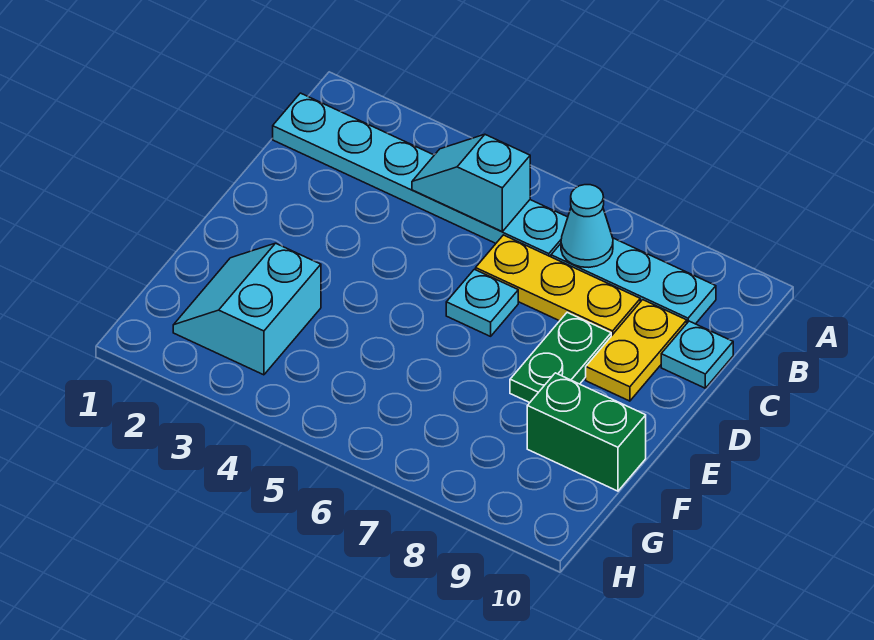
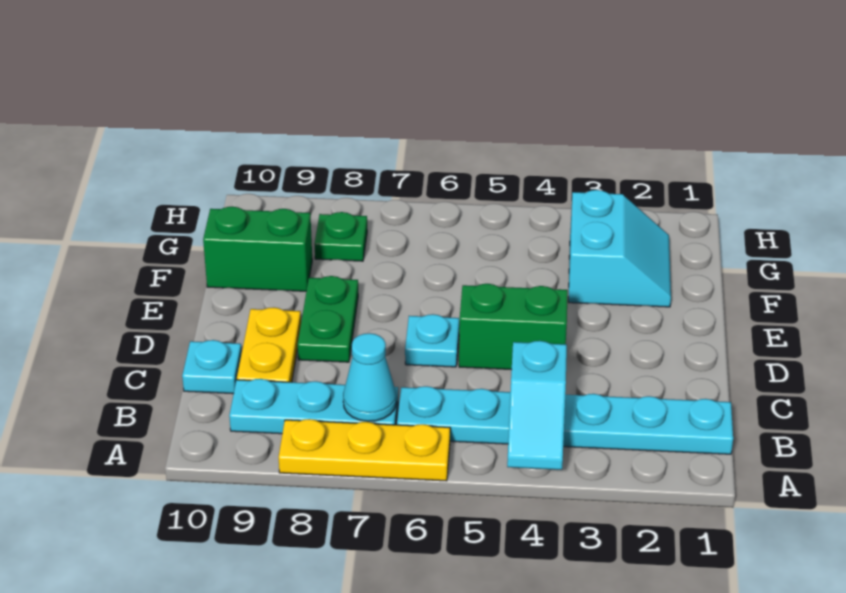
cyan 1x2 slope [412,135,530,232] -> cyan 1x2 slope turned to [507,341,567,470]
yellow 1x3 plate [476,235,640,336] -> yellow 1x3 plate moved to [279,419,450,481]
none -> green 1x2 brick [459,284,568,370]
none -> green 1x1 plate [315,212,367,261]

